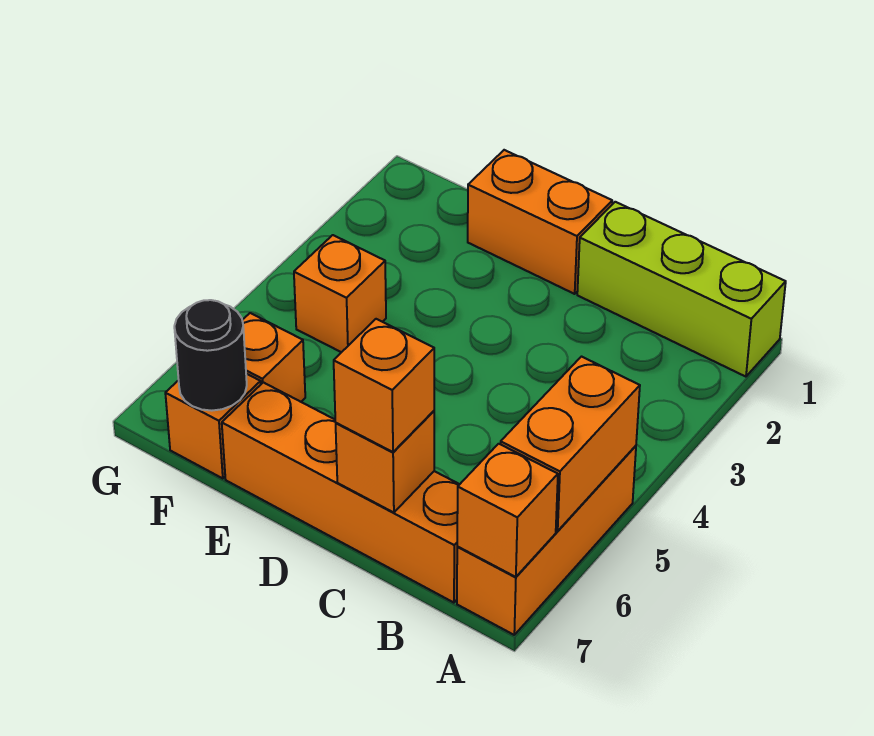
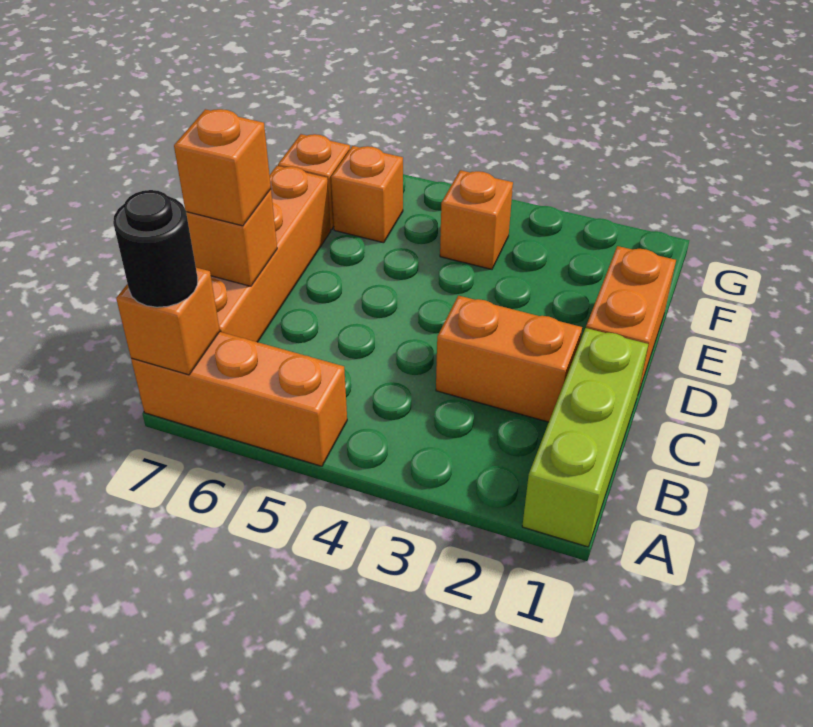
orange 1x2 brick [501,357,640,531] -> orange 1x2 brick moved to [436,296,582,422]
black 1x1 round brick [174,300,247,411] -> black 1x1 round brick moved to [113,190,198,307]

